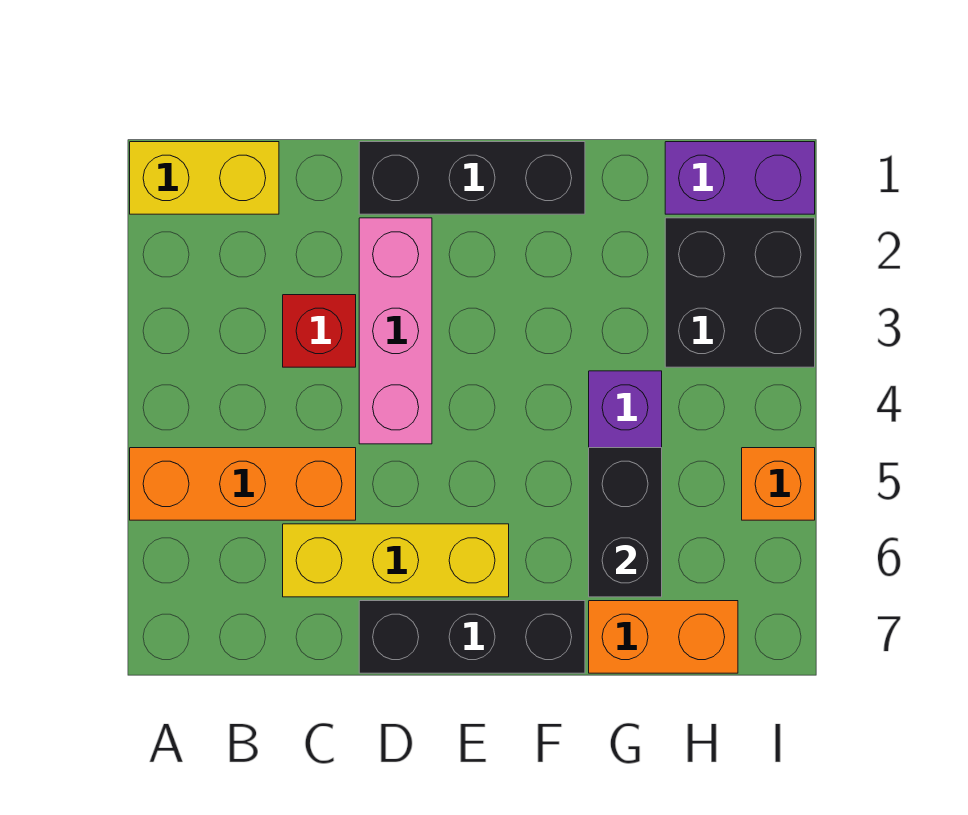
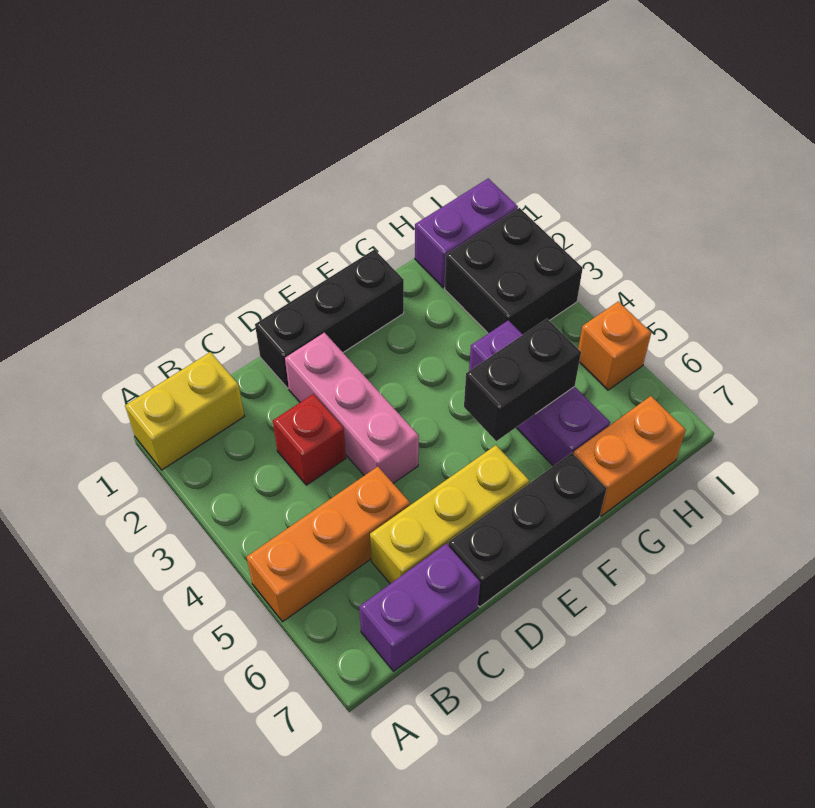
none -> purple 1x2 brick [359,544,480,671]
black 1x2 brick [589,448,662,597] -> black 1x2 brick turned to [464,319,581,441]

